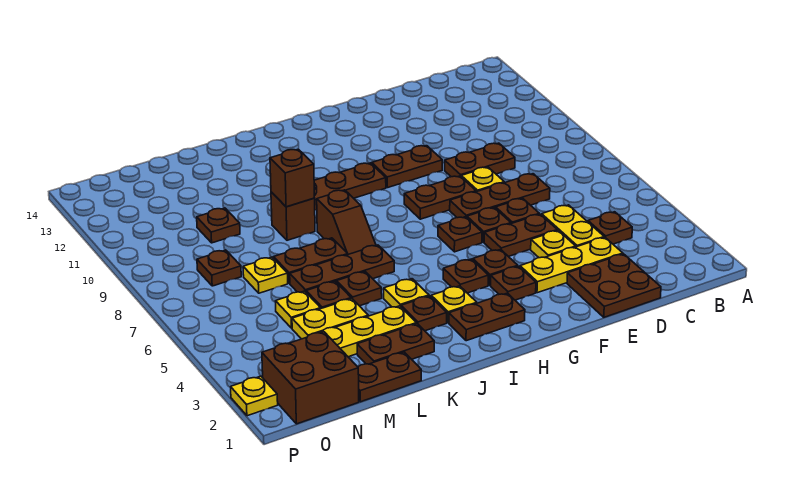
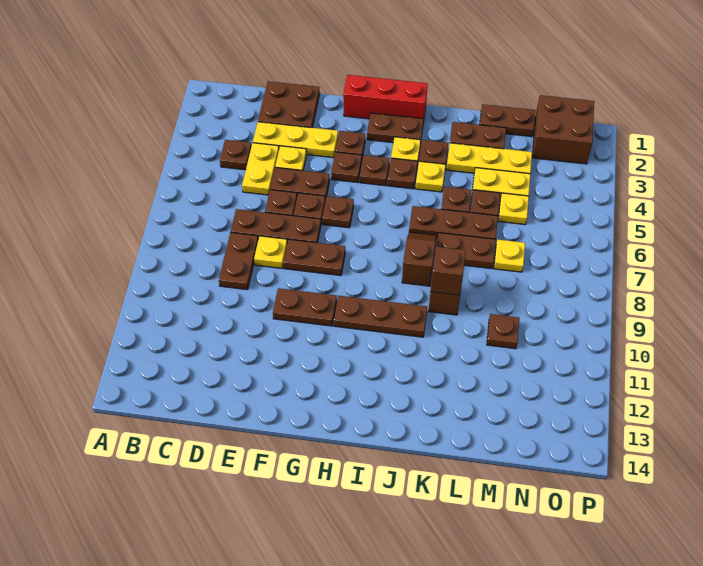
brown 1x2 plate [445,143,515,177] -> brown 1x2 plate turned to [219,232,258,290]
none -> red 1x3 brick [343,75,428,123]
brown 1x1 plate [197,250,241,286] -> brown 1x1 plate moved to [387,158,418,189]
yellow 1x1 plate [231,376,278,416] -> none

